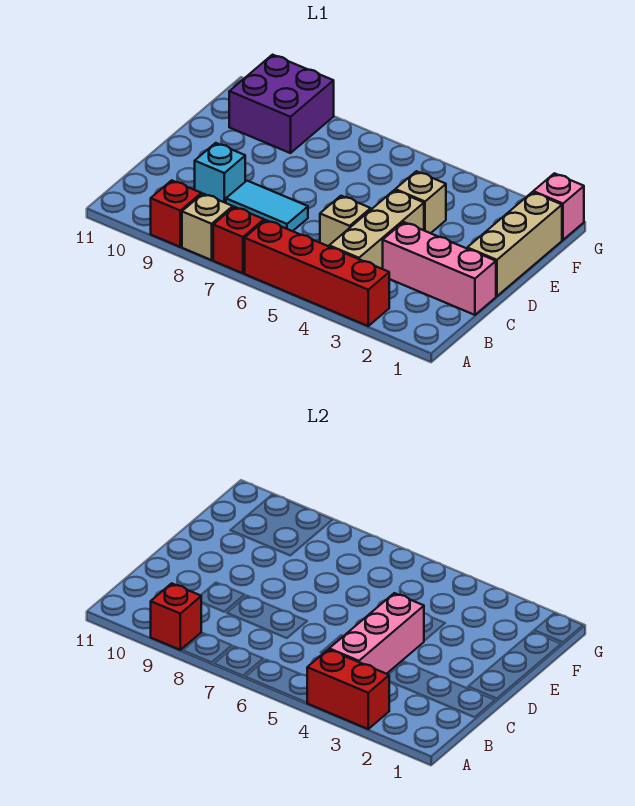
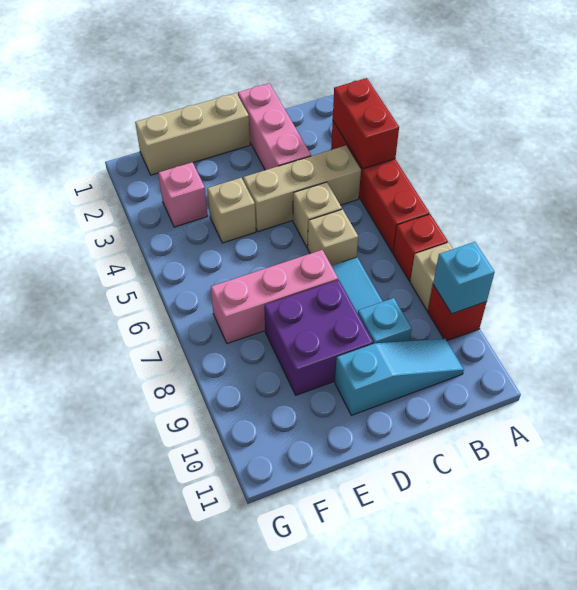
red 1x1 brick [151,583,201,650] -> cyan 1x1 brick [433,242,495,314]
pink 1x3 brick [329,593,424,674] -> pink 1x3 brick moved to [211,250,338,344]
none -> cyan 1x3 slope [335,339,464,415]
none -> tan 1x1 brick [308,209,358,266]
purple 2x2 brick [229,55,334,153] -> purple 2x2 brick moved to [264,280,373,395]
pink 1x1 brick [533,173,584,240] -> pink 1x1 brick moved to [159,162,208,227]

